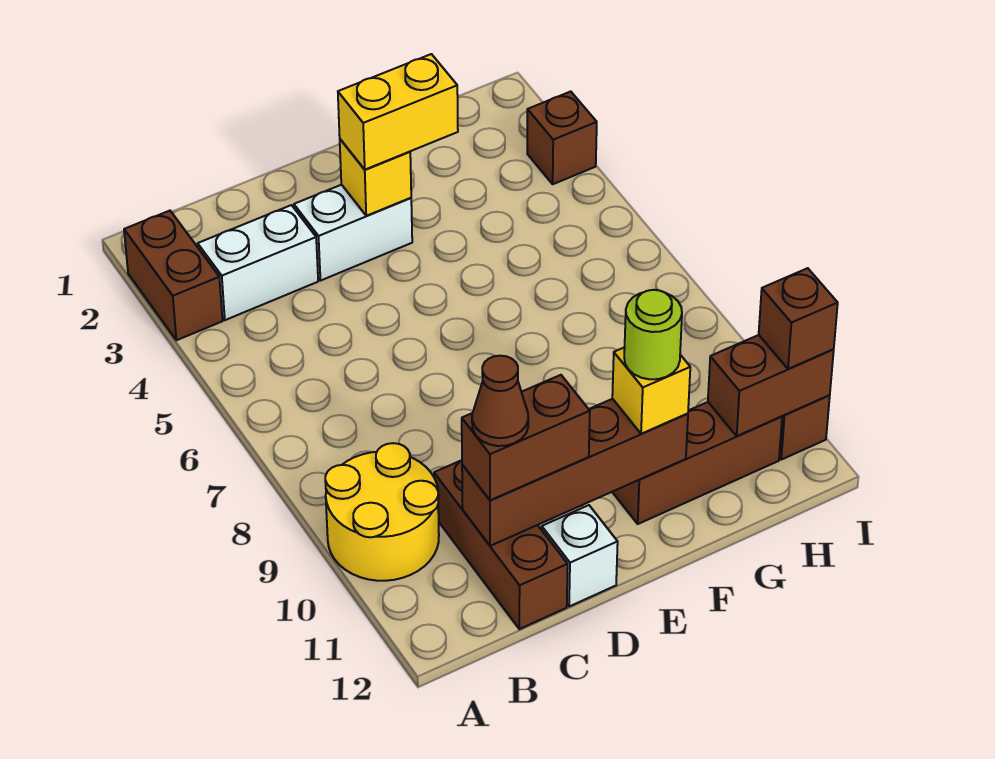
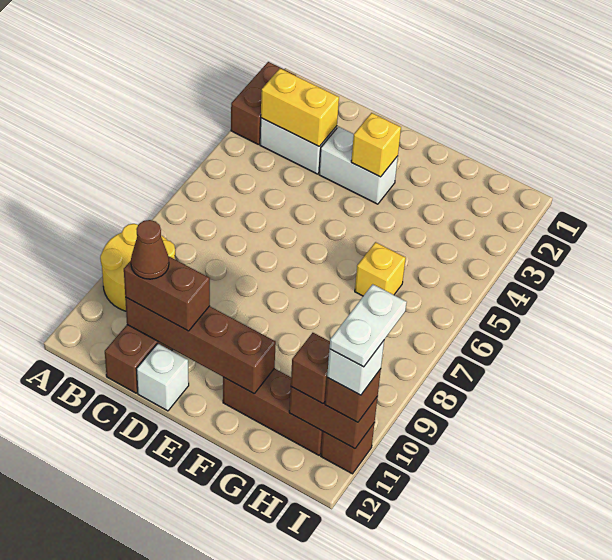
yellow 1x2 brick [338,54,458,170] -> yellow 1x2 brick moved to [261,68,339,146]
yellow 1x1 brick [612,347,690,434] -> yellow 1x1 brick moved to [355,242,406,296]
lime 1x1 round brick [624,290,682,379] -> none
brown 1x1 brick [527,92,597,184] -> brown 1x1 brick moved to [291,333,330,404]
none -> white 1x2 plate [330,284,407,367]
none -> white 1x1 brick [327,341,384,395]

